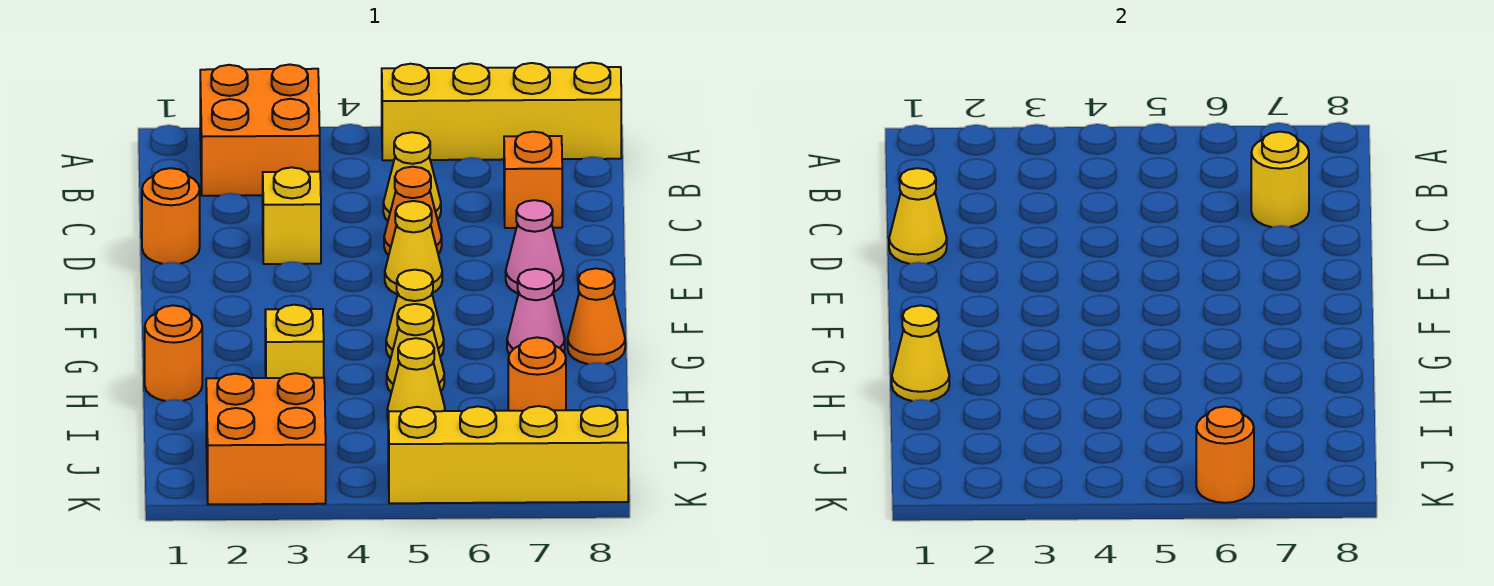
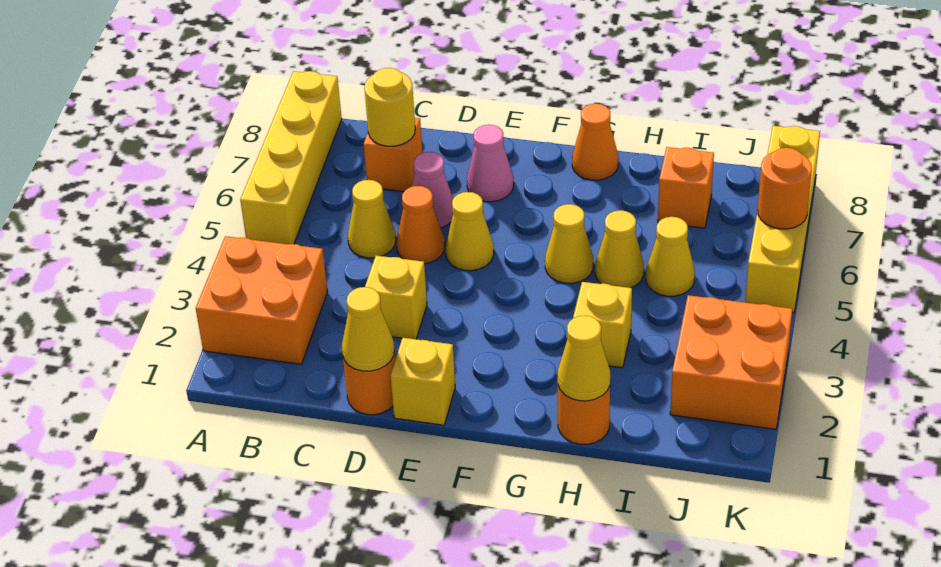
none -> yellow 1x1 brick [390,338,455,425]
pink 1x1 cone [507,269,565,354] -> pink 1x1 cone moved to [412,152,453,228]
orange 1x1 round brick [508,337,566,411] -> orange 1x1 brick [658,147,714,228]

